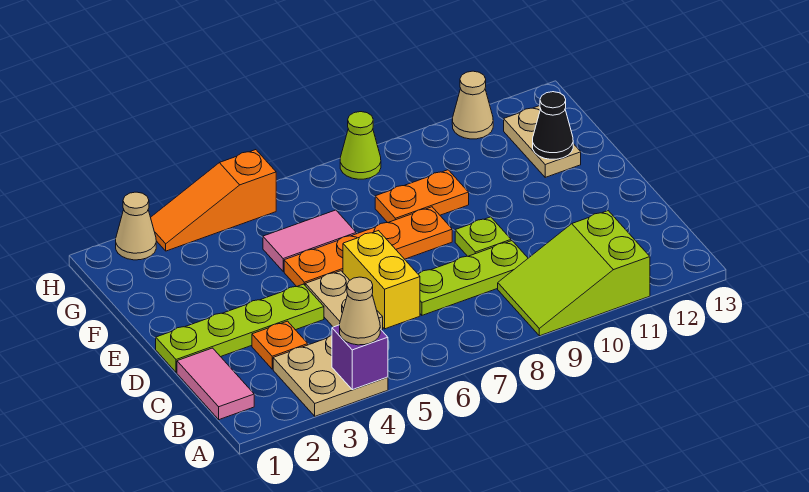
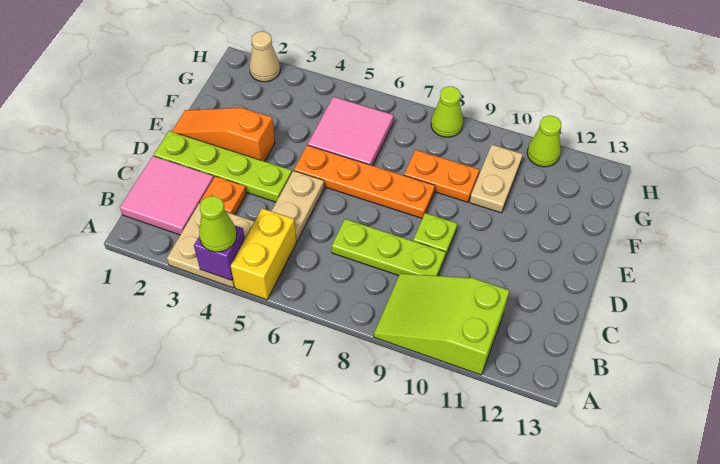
tan 1x1 cone [340,277,380,345] -> lime 1x1 cone [199,196,237,252]
pink 1x2 tile [177,348,254,420] -> pink 2x2 tile [120,156,214,235]
yellow 1x2 brick [343,231,420,329] -> yellow 1x2 brick moved to [231,208,297,300]
pink 1x2 tile [263,210,356,271] -> pink 2x2 tile [308,97,394,166]
tan 1x2 plate [504,106,581,177] -> tan 1x2 plate moved to [470,145,523,213]
black 1x1 cone [533,92,573,159] -> none
orange 1x3 slope [151,150,276,251] -> orange 1x3 slope moved to [172,108,275,161]
tan 1x1 cone [452,71,493,139] -> lime 1x1 cone [527,116,561,167]

